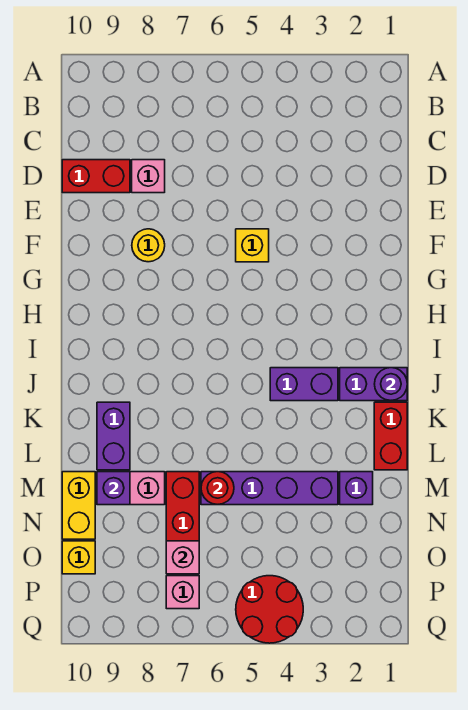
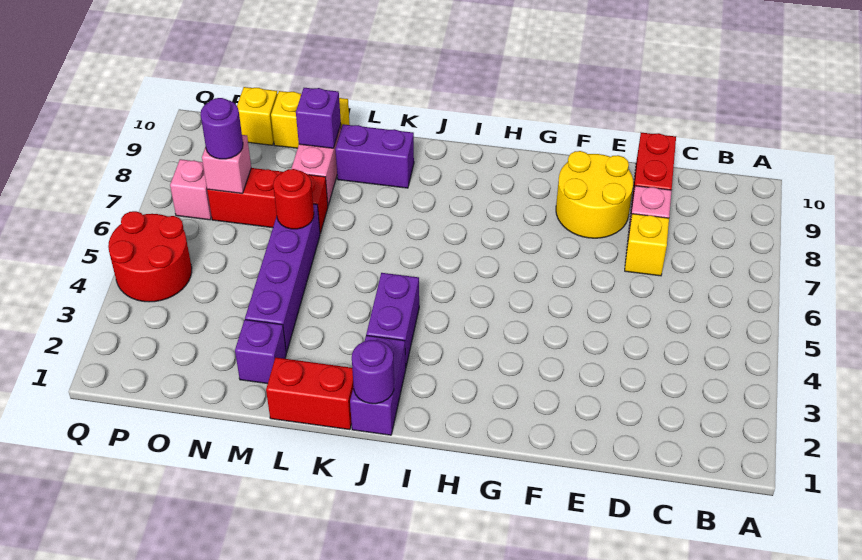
yellow 1x1 brick [236,229,269,262] -> yellow 1x1 brick moved to [625,214,669,276]
yellow 1x1 round brick [132,229,165,262] -> yellow 2x2 round brick [556,151,633,238]
none -> purple 1x1 round brick [201,98,243,159]

